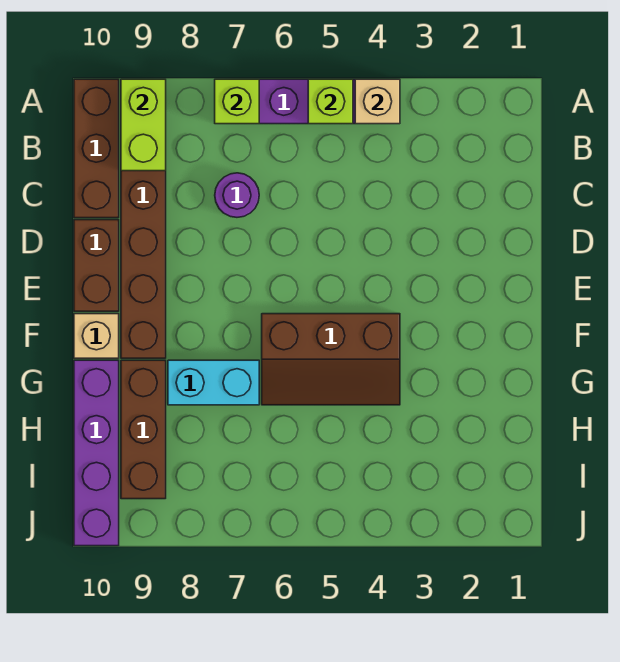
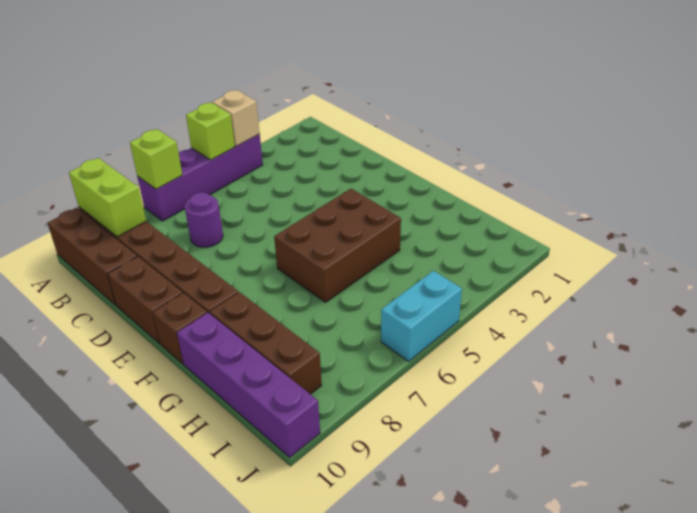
brown 2x3 slope [262,314,400,405] -> brown 2x3 brick [274,189,401,302]
tan 1x1 brick [74,314,119,358] -> brown 1x1 brick [153,293,207,364]
cyan 1x2 brick [168,360,259,405] -> cyan 1x2 brick moved to [381,271,462,361]

